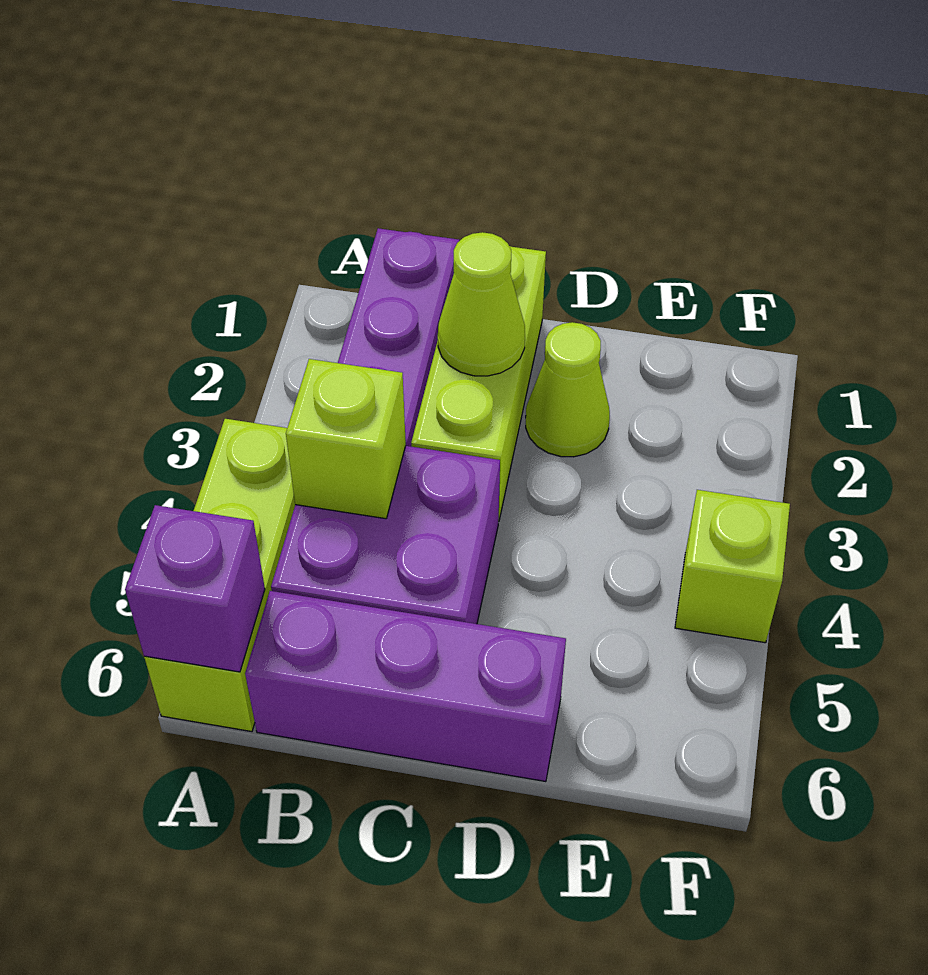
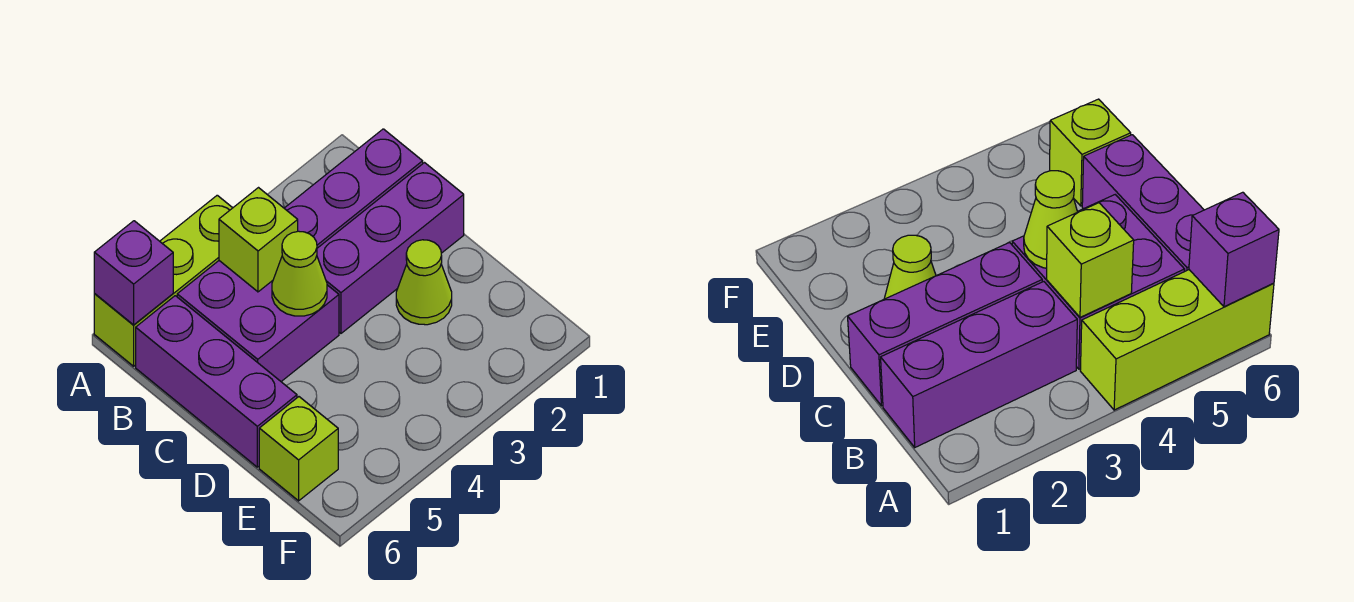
lime 1x3 brick [411,246,546,521] -> purple 1x3 brick [317,163,464,333]
lime 1x1 cone [438,232,525,376] -> lime 1x1 cone moved to [272,231,327,316]
lime 1x1 brick [675,490,790,643] -> lime 1x1 brick moved to [259,397,338,501]

